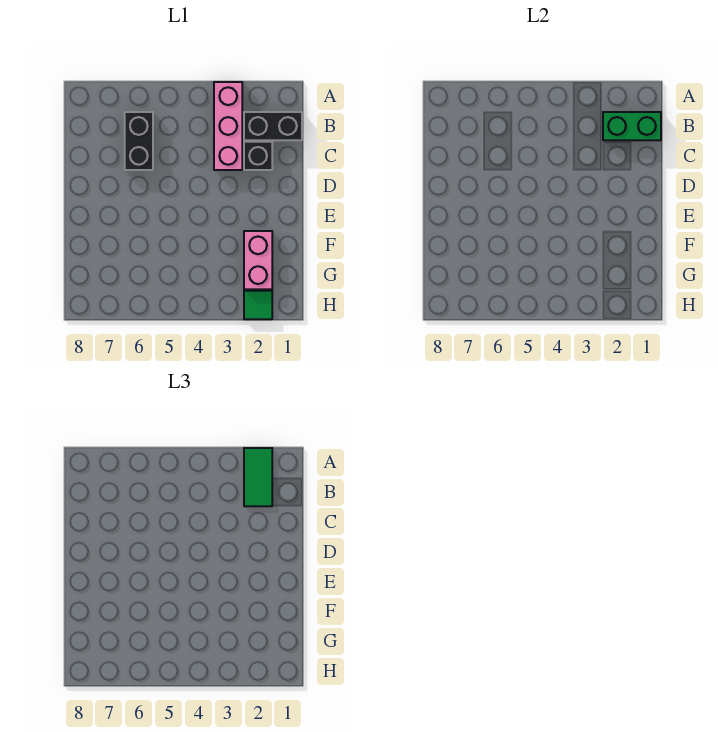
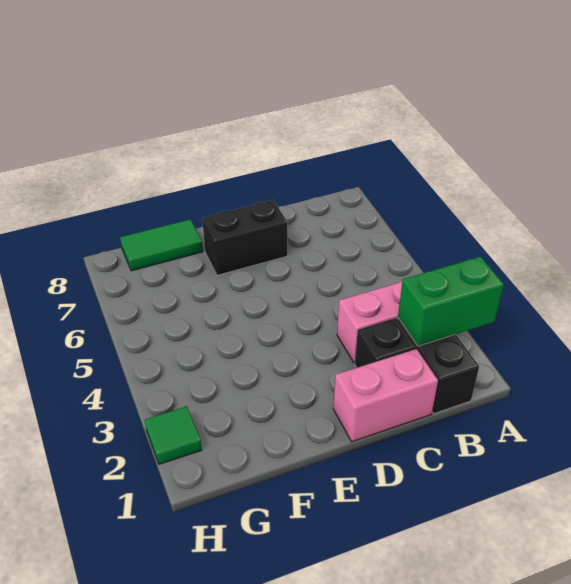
green 1x2 tile [244,448,272,506] -> green 1x2 tile moved to [120,219,203,271]
green 1x2 brick [603,112,661,140] -> green 1x2 brick turned to [398,256,504,346]
black 1x2 brick [125,112,153,170] -> black 1x2 brick moved to [202,200,287,275]
pink 1x2 brick [244,231,272,289] -> pink 1x2 brick moved to [333,349,438,442]

